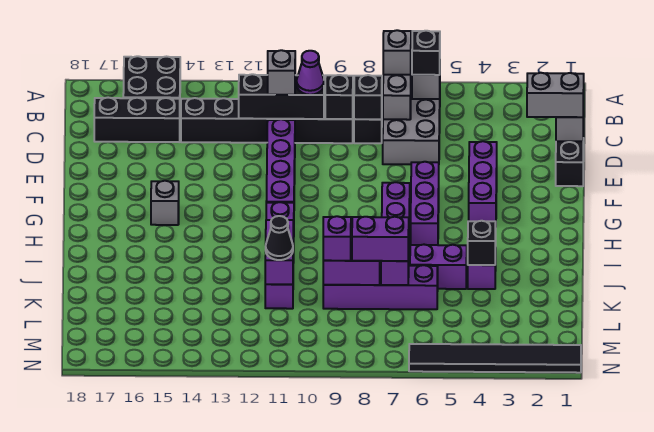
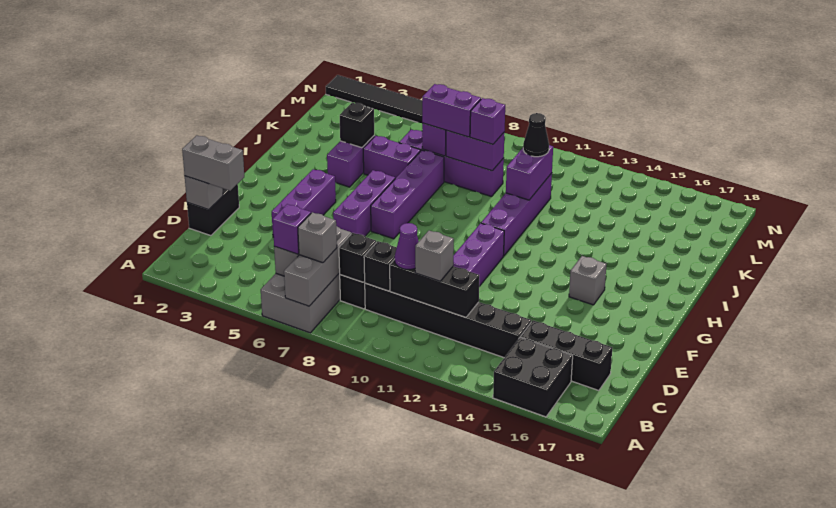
black 1x1 brick [412,31,440,75] -> purple 1x1 brick [273,204,311,254]

